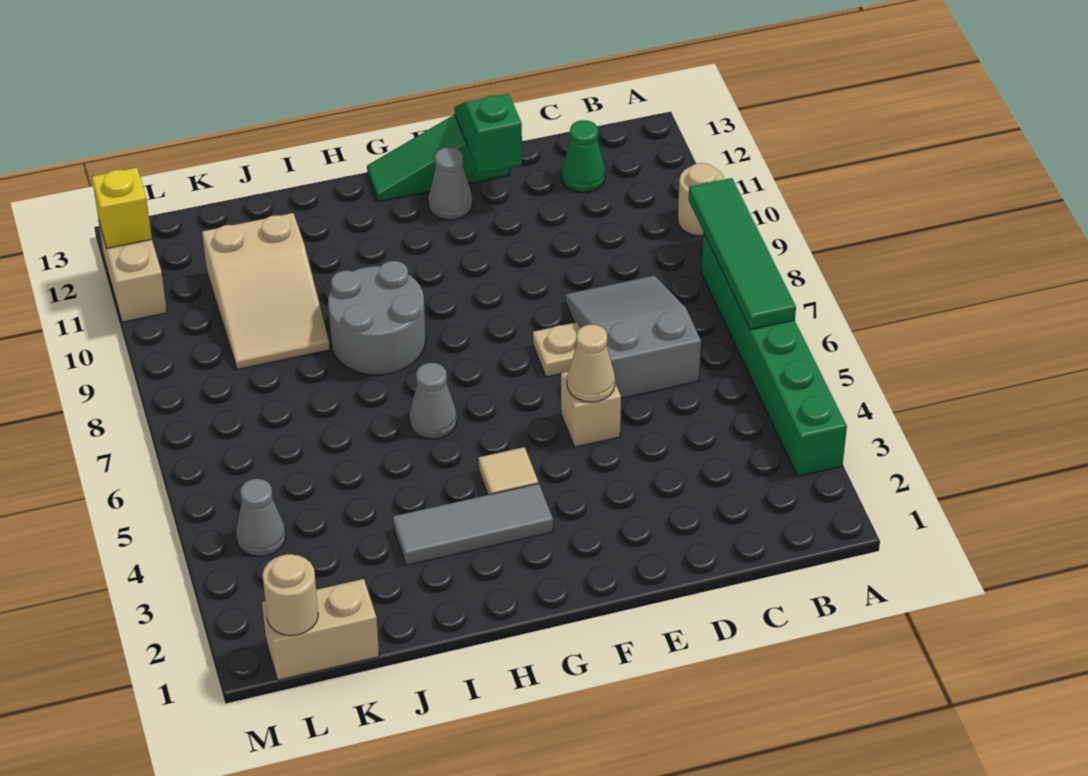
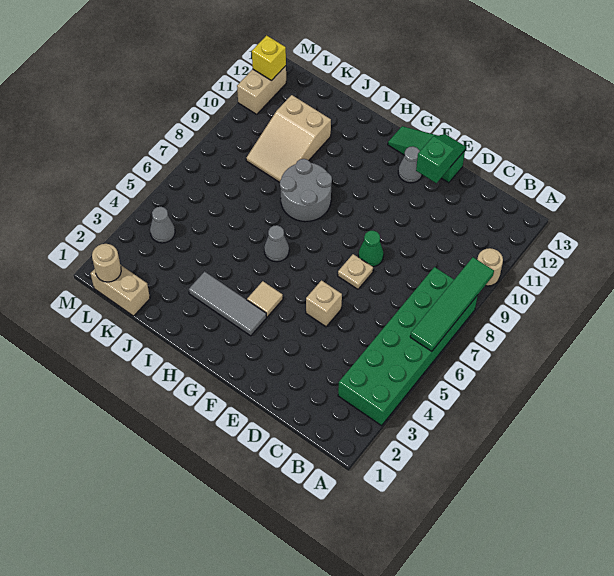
green 1x6 brick [701,234,847,476] -> green 2x6 brick [338,267,478,426]
grey 2x3 slope [565,276,701,398] -> none
green 1x1 cone [562,120,605,192] -> green 1x1 cone moved to [358,231,384,267]
tan 1x1 cone [567,325,615,402] -> none

